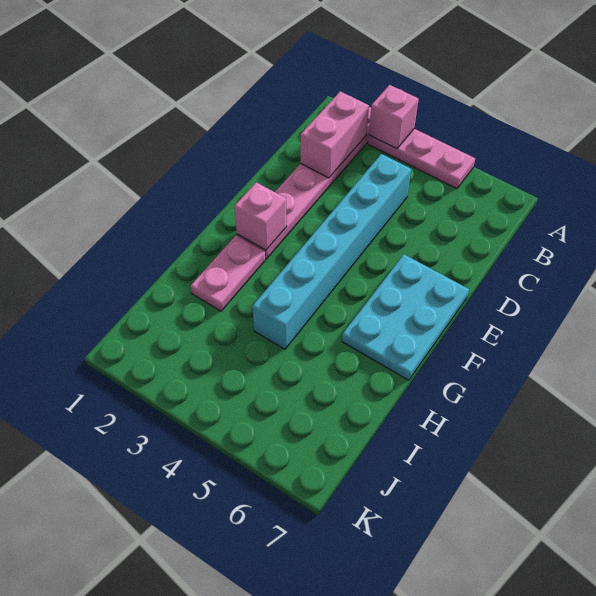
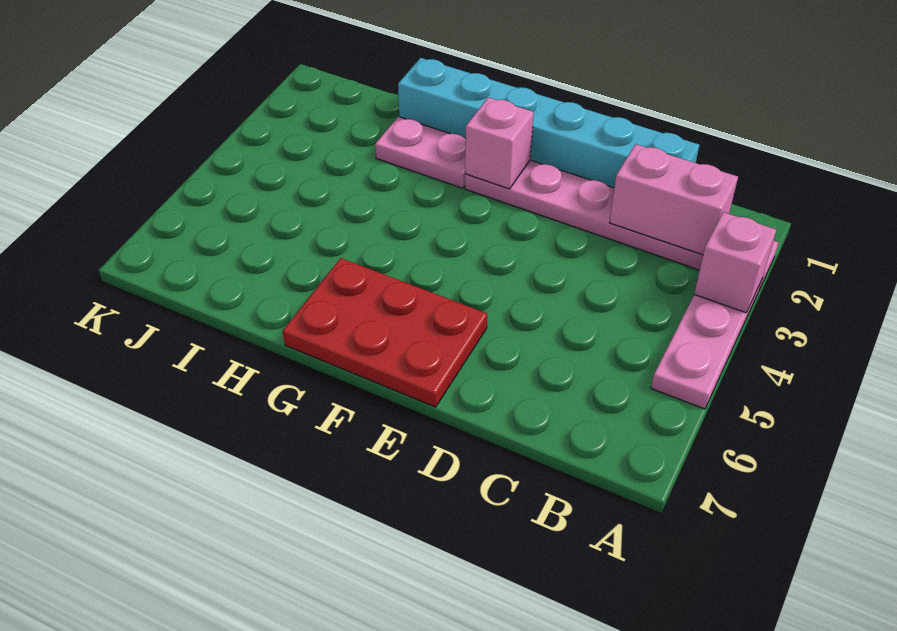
cyan 1x6 brick [252,154,411,349] -> cyan 1x6 brick moved to [398,58,699,188]
cyan 2x3 plate [342,255,469,380] -> red 2x3 plate [283,258,487,407]

